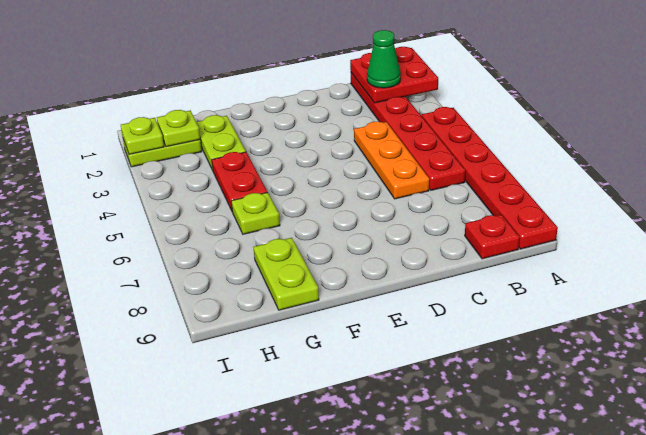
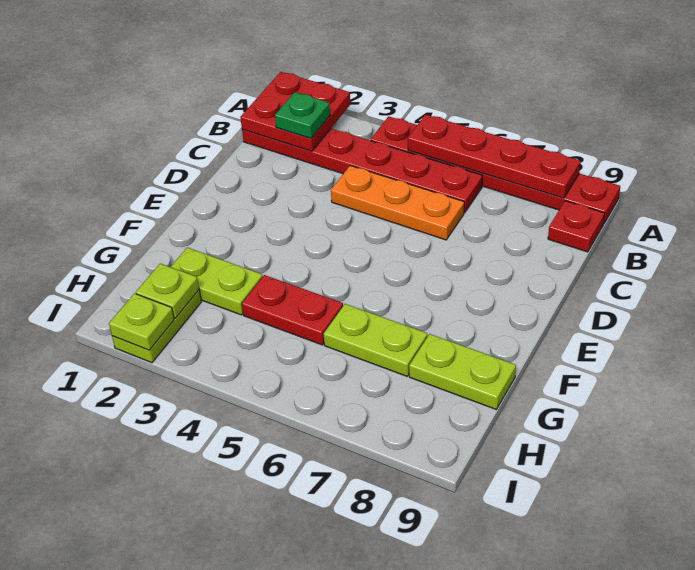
none -> red 1x4 plate [408,115,581,198]
green 1x1 cone [367,30,401,88] -> green 1x1 plate [275,92,330,138]
lime 1x1 plate [231,192,280,234] -> lime 1x2 plate [324,304,427,376]

